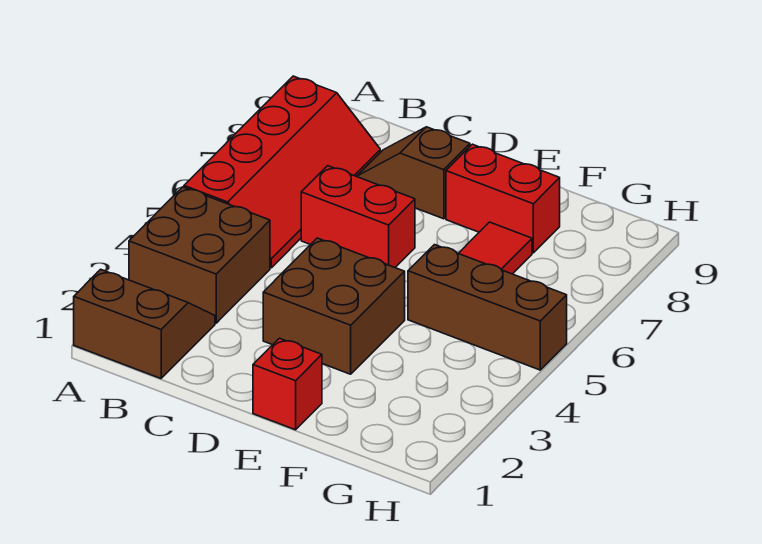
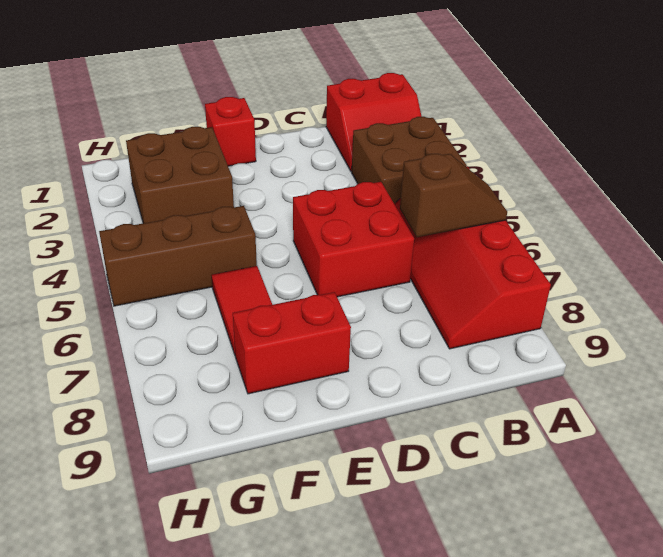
brown 2x2 slope [74,269,215,379] -> red 2x2 slope [326,73,422,171]
red 1x2 brick [301,166,415,267] -> red 2x2 brick [293,182,414,297]
brown 1x2 slope [357,127,470,219] -> brown 1x2 slope moved to [400,154,507,237]
brown 2x2 brick [263,238,405,374] -> brown 2x2 brick moved to [126,127,234,223]

